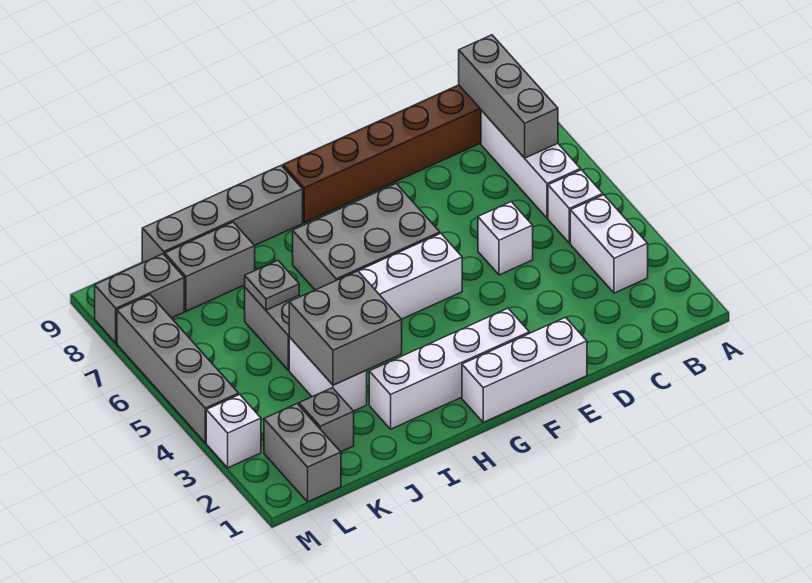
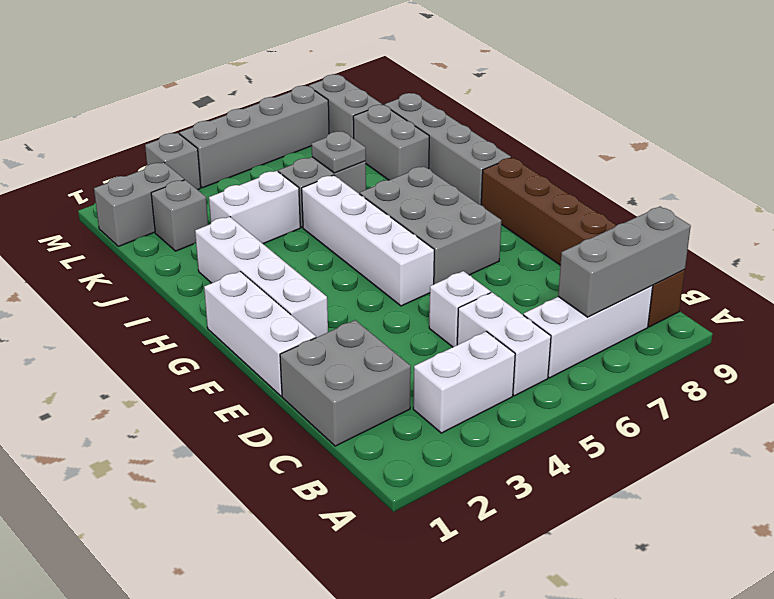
white 1x1 brick [548,170,603,243] -> white 1x2 brick [457,292,551,396]
grey 2x2 brick [289,271,402,385] -> grey 2x2 brick moved to [280,320,411,446]
white 1x1 brick [206,395,261,468] -> grey 1x1 brick [145,133,201,190]

